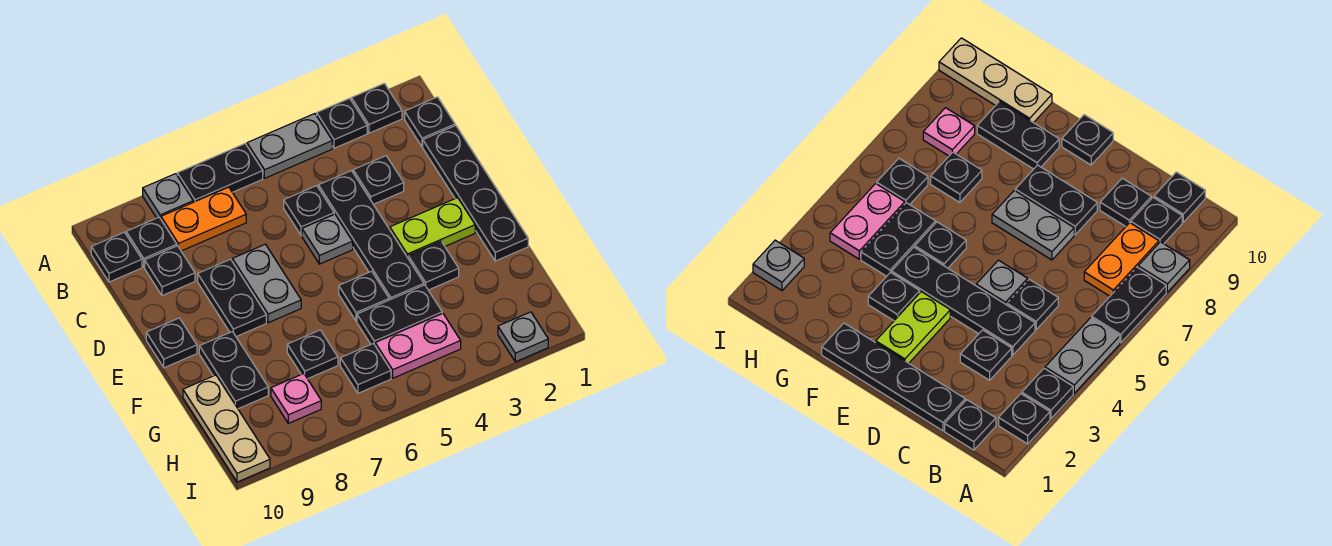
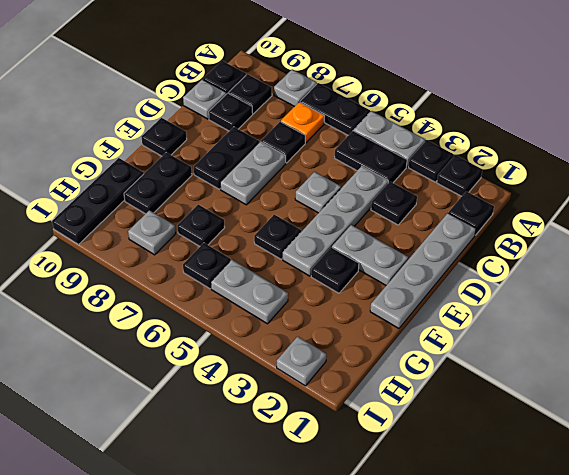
orange 1x2 plate [161,187,246,251] -> orange 1x1 plate [281,102,325,143]
black 1x4 plate [423,126,528,261] -> grey 1x4 plate [370,213,476,329]
black 1x4 plate [318,171,424,300] -> grey 1x4 plate [283,166,388,276]
black 1x1 plate [284,186,334,236] -> black 1x1 plate moved to [261,122,305,163]
none -> grey 1x1 plate [183,79,227,119]
lime 1x2 plate [390,198,475,258] -> grey 1x2 plate [332,225,408,285]
black 1x2 plate [357,285,442,345] -> black 1x2 plate moved to [335,131,407,183]
tan 1x3 plate [183,375,270,482] -> black 1x3 plate [52,158,144,244]
pink 1x2 plate [375,313,461,378] -> grey 1x2 plate [211,260,288,324]
pink 1x1 plate [271,374,321,423] -> grey 1x1 plate [128,210,176,255]

